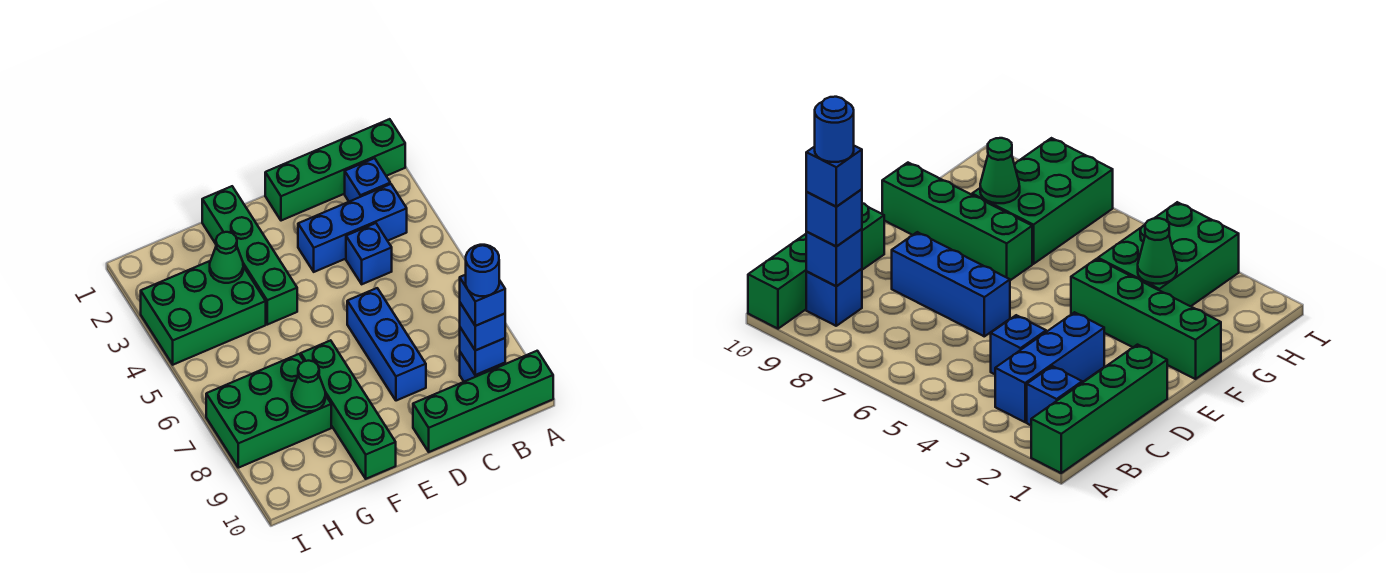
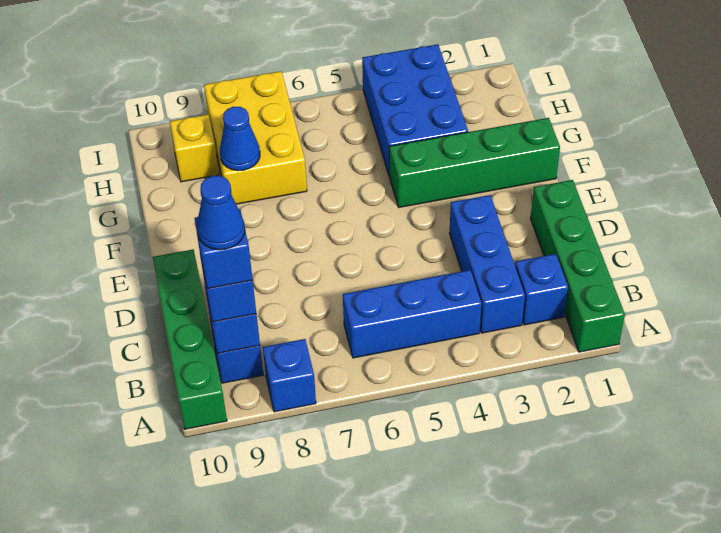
blue 1x1 round brick [466,245,499,296] -> blue 1x1 cone [197,176,245,250]
blue 1x1 brick [346,223,392,284] -> blue 1x1 brick moved to [263,339,316,412]
blue 1x3 brick [347,288,426,401] -> blue 1x3 brick moved to [343,270,482,358]
green 1x4 brick [301,340,396,479] -> none
green 2x3 brick [141,261,266,365] -> blue 2x3 brick [362,44,468,177]
green 1x1 cone [210,232,243,283] -> none
green 2x3 brick [206,354,331,468] -> yellow 2x3 brick [204,71,307,204]
green 1x1 cone [292,361,325,412] -> blue 1x1 cone [220,107,260,171]
none -> yellow 1x1 brick [170,115,219,182]

